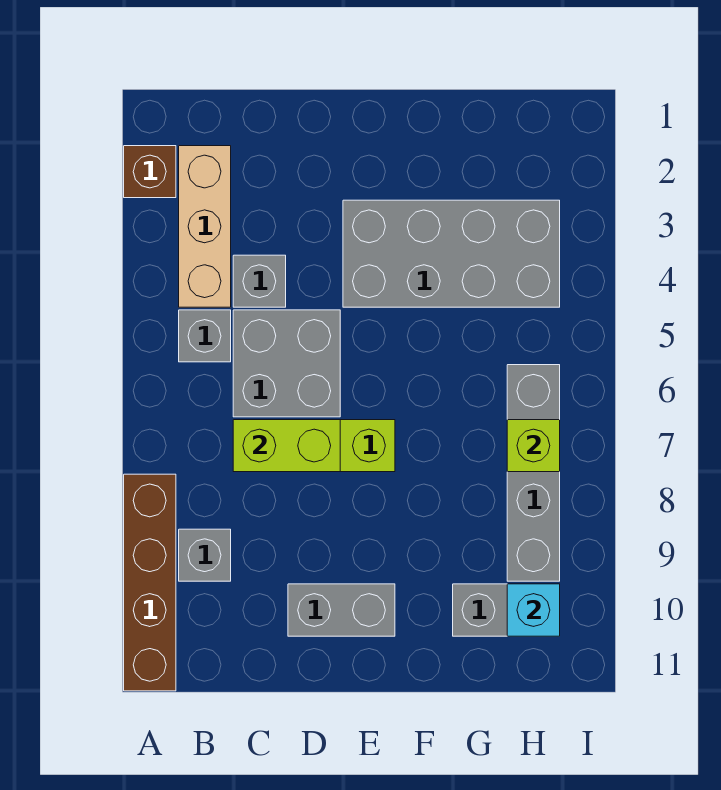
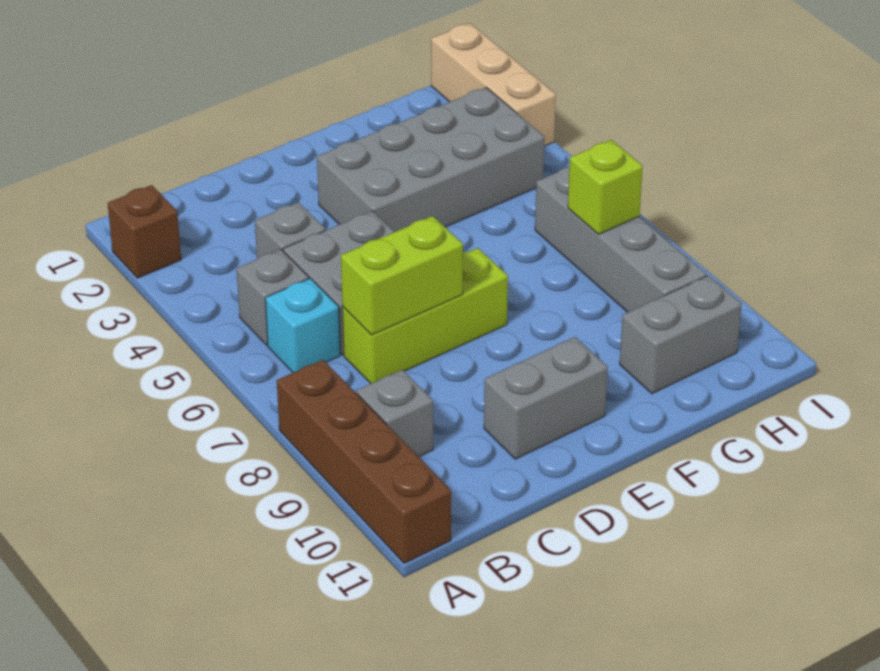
tan 1x3 brick [179,146,231,307] -> tan 1x3 brick moved to [431,23,556,146]
cyan 1x1 brick [507,584,560,636] -> cyan 1x1 brick moved to [265,278,340,373]

